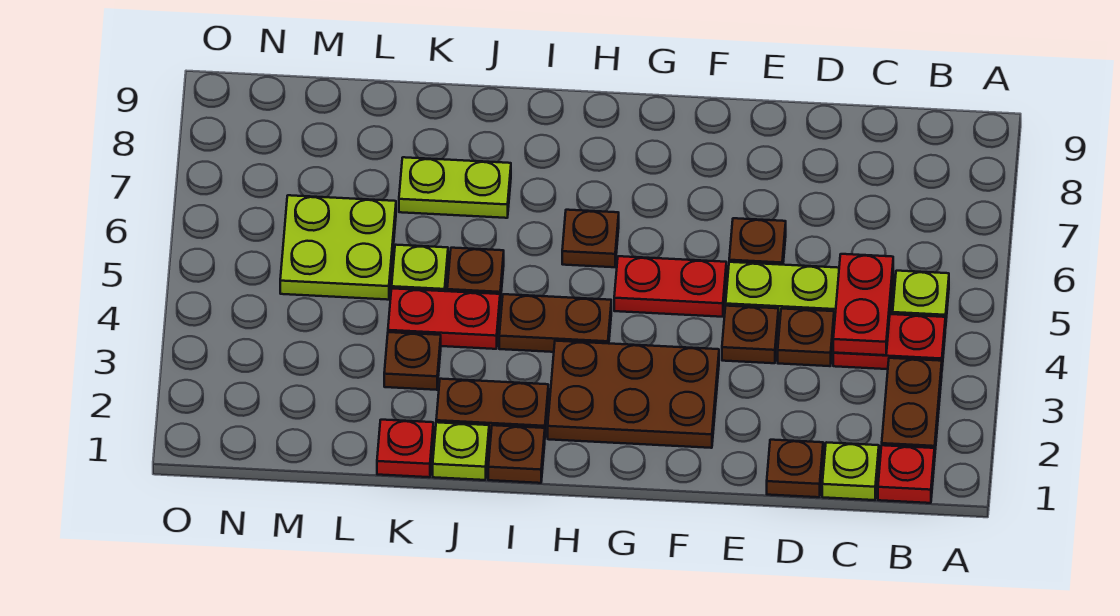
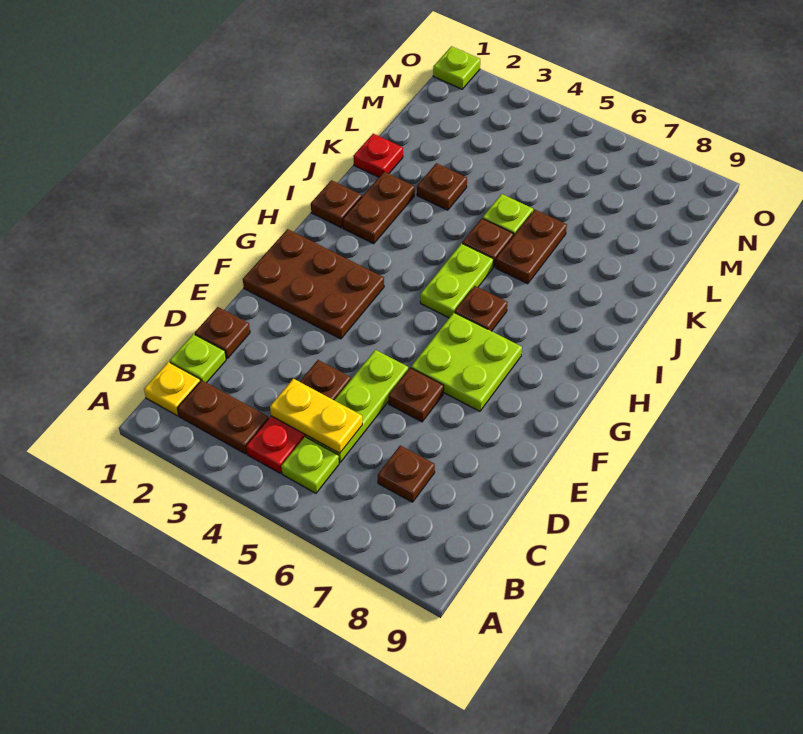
red 1x1 plate [878,445,935,503] -> yellow 1x1 plate [144,362,200,416]
red 1x2 plate [833,254,893,355] -> yellow 1x2 plate [270,379,362,453]
brown 1x1 plate [722,306,778,363] -> brown 1x1 plate moved to [378,445,435,502]
brown 2x3 plate [548,341,719,448] -> brown 2x3 plate turned to [243,229,384,339]
red 1x2 plate [614,256,726,317] -> none
brown 1x2 plate [499,294,611,352] -> brown 1x2 plate moved to [495,210,567,284]
lime 1x1 plate [433,422,489,480] -> lime 1x1 plate moved to [433,46,480,89]
red 1x2 plate [388,288,500,349] -> none
lime 1x2 plate [399,157,511,218] -> lime 1x2 plate moved to [420,243,494,318]
lime 2x2 plate [280,195,396,300] -> lime 2x2 plate moved to [411,313,522,411]

